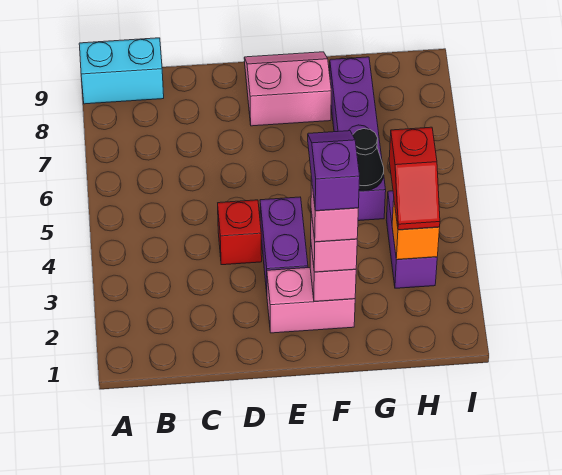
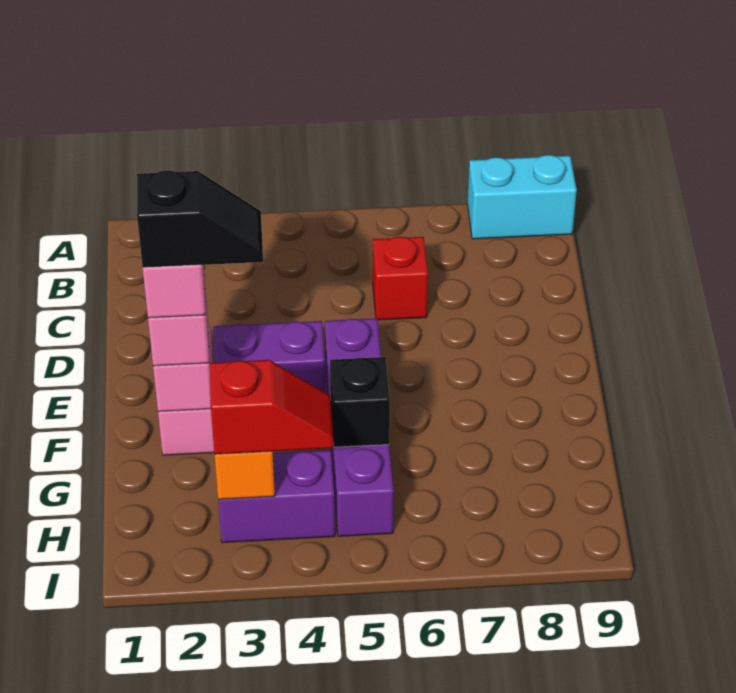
cyan 1x2 brick [79,38,164,104] -> cyan 1x2 brick turned to [467,155,577,239]
red 1x1 brick [218,200,262,265] -> red 1x1 brick moved to [373,237,428,320]
pink 2x2 slope [244,52,331,126] -> none
purple 1x2 slope [308,131,360,211] -> black 1x2 slope [137,170,263,268]
purple 1x4 brick [330,57,386,221] -> purple 1x4 brick turned to [325,318,394,536]
black 1x1 cone [353,129,384,191] -> black 1x1 brick [330,357,390,447]
red 1x2 slope [389,127,440,230] -> red 1x2 slope turned to [210,360,333,454]

